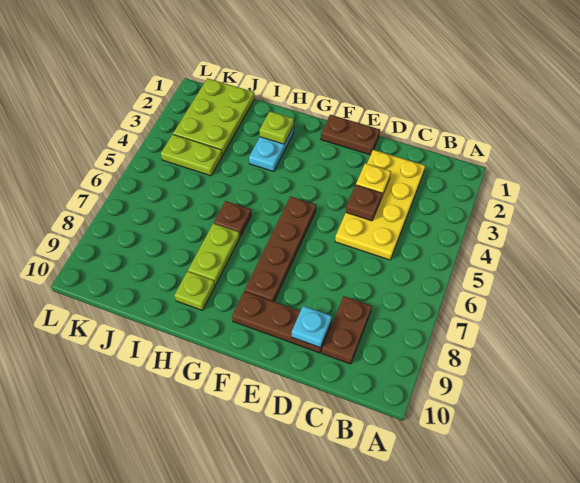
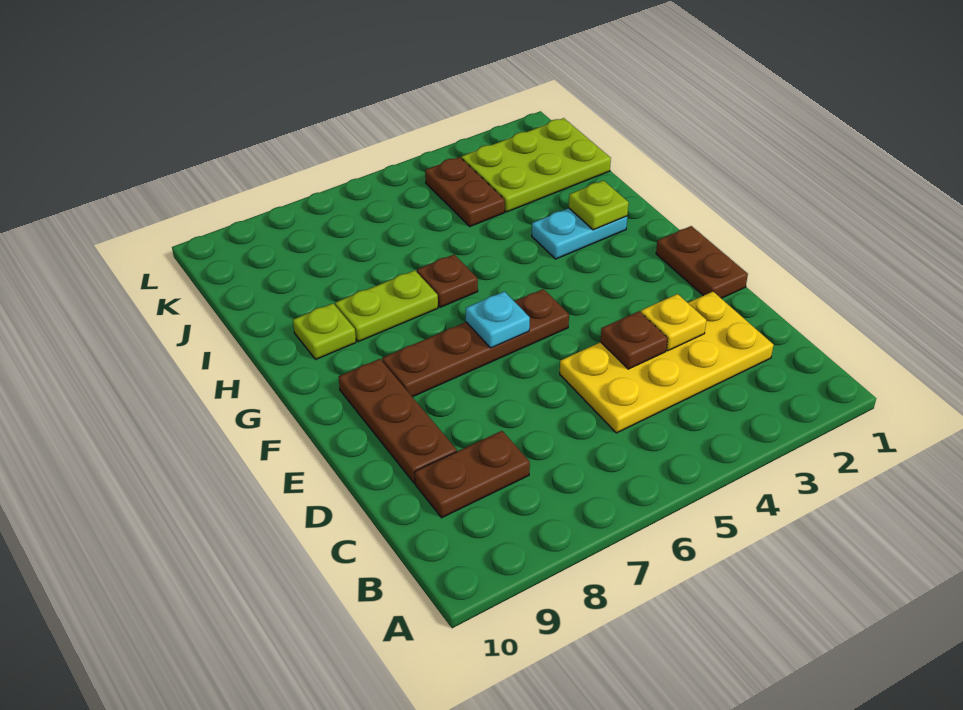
cyan 1x1 plate [292,306,332,348] -> cyan 1x1 plate moved to [466,291,530,348]
lime 1x2 plate [161,134,222,176] -> brown 1x2 plate [425,157,505,226]

